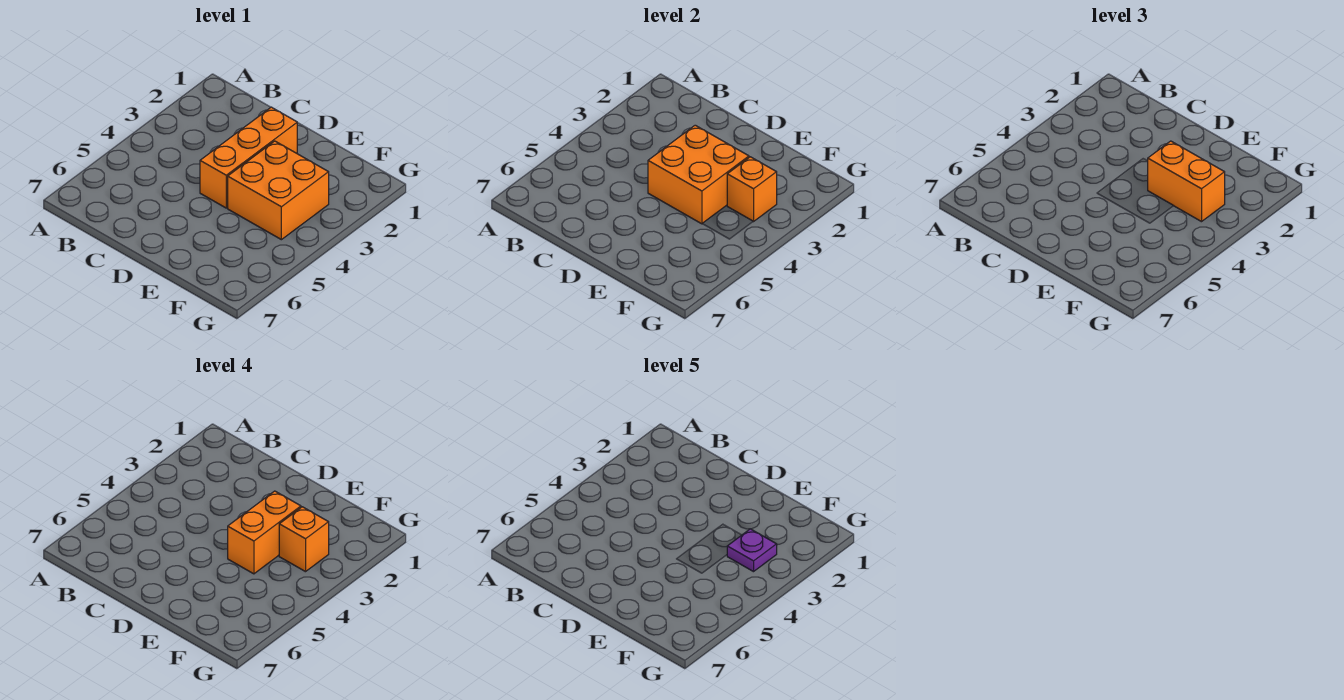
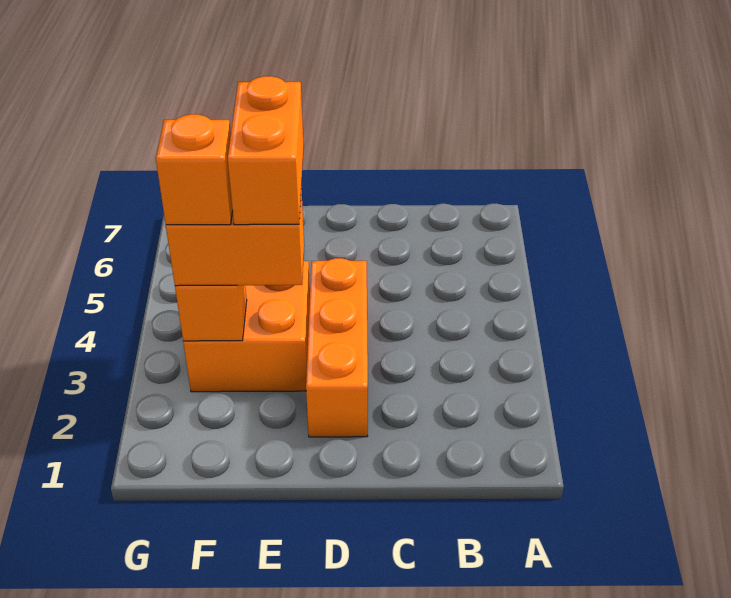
orange 2x2 brick [648,125,749,224] -> none
purple 1x1 plate [727,529,777,572] -> none

